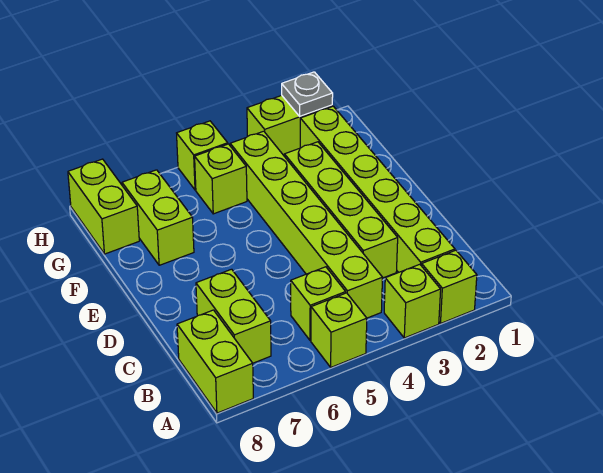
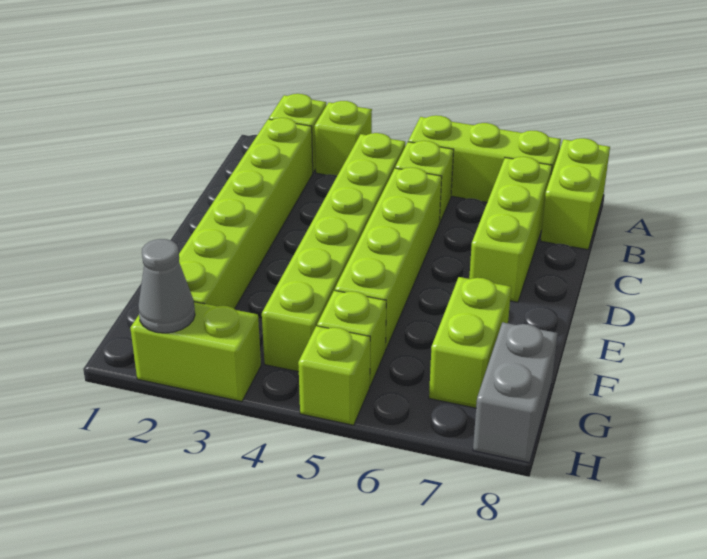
lime 1x1 brick [311,293,367,367] -> lime 1x3 brick [408,115,561,202]
lime 1x2 brick [196,269,271,363] -> lime 1x3 brick [469,157,552,302]
lime 1x4 brick [284,142,398,278] -> lime 1x4 brick moved to [335,168,442,350]
lime 1x2 brick [68,159,139,254] -> grey 1x2 brick [473,322,558,463]
grey 1x1 plate [282,72,333,116] -> grey 1x1 cone [138,239,195,333]

